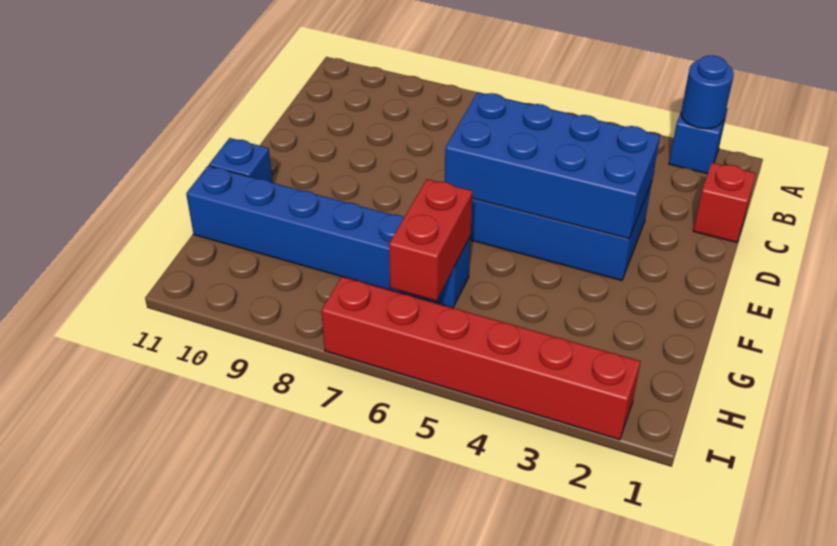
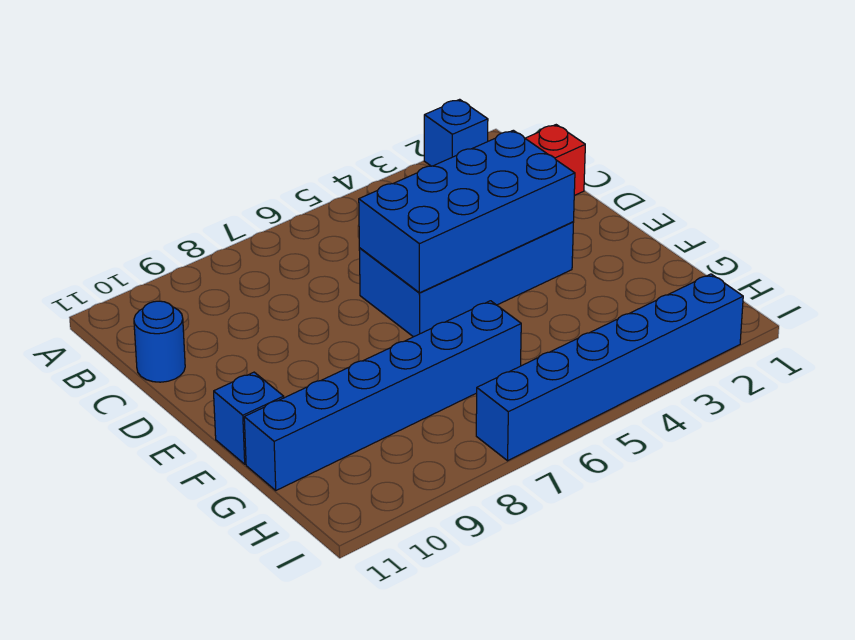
blue 1x1 round brick [681,55,734,129] -> blue 1x1 round brick moved to [134,301,185,382]
red 1x2 brick [389,179,472,301] -> none
red 1x6 brick [321,277,641,440] -> blue 1x6 brick [476,274,743,461]

